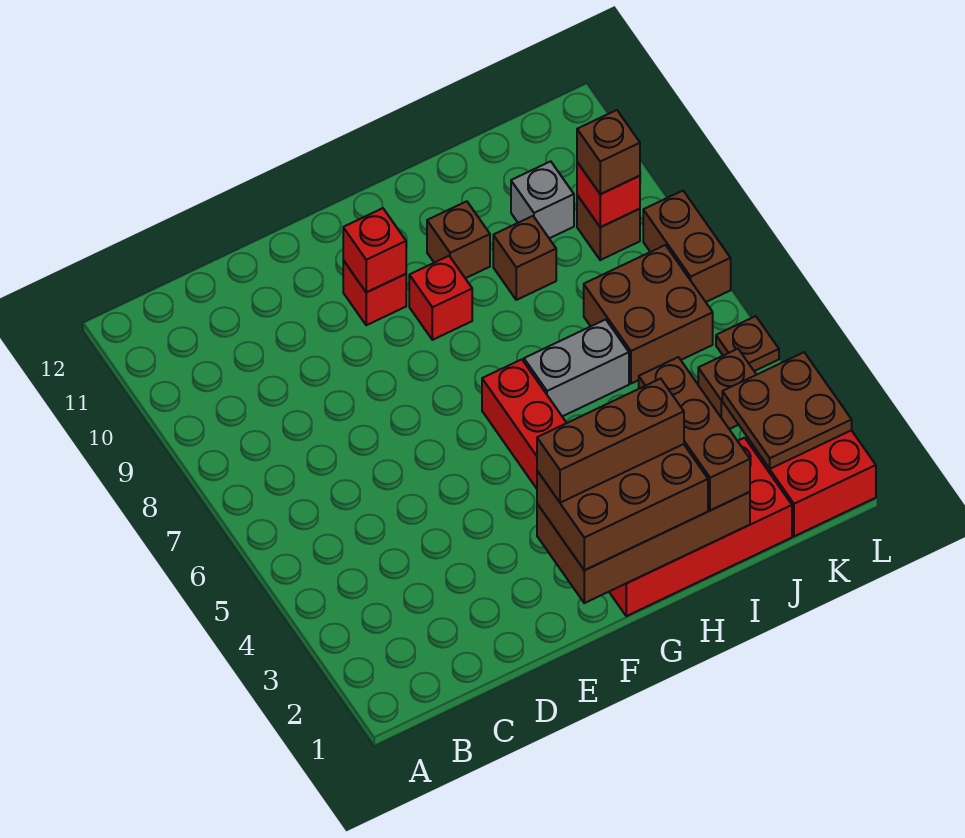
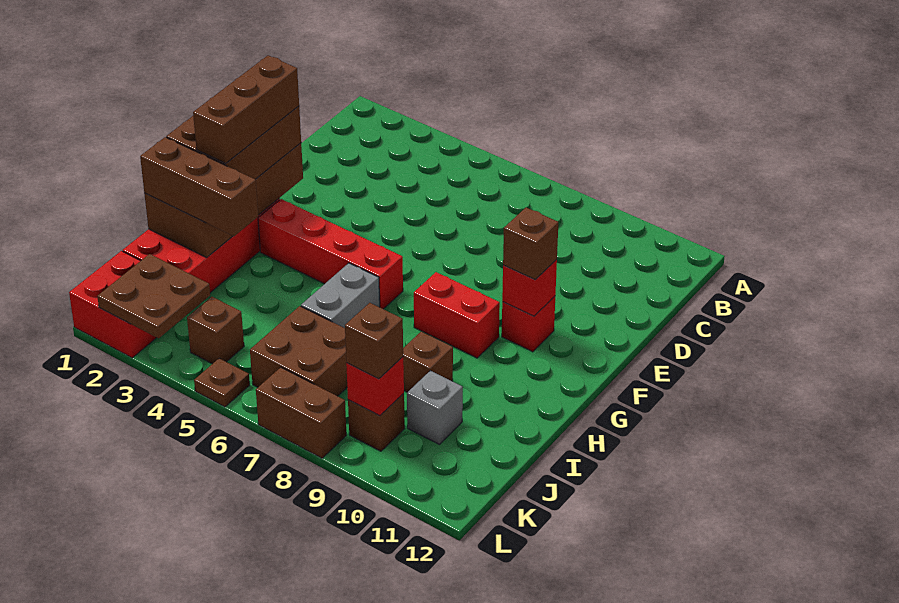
red 1x1 brick [409,256,472,340] -> red 1x2 brick [414,272,500,358]
brown 1x1 brick [427,201,490,278] -> brown 1x1 brick moved to [503,207,558,280]

